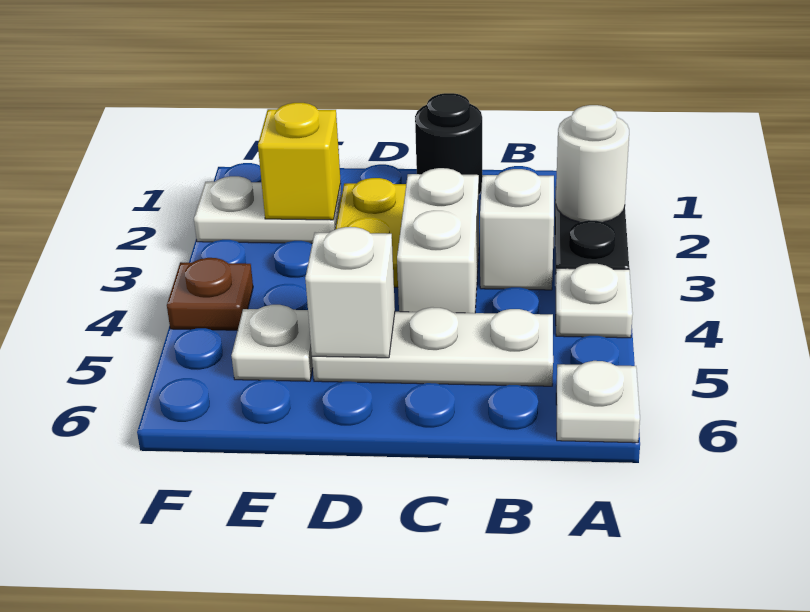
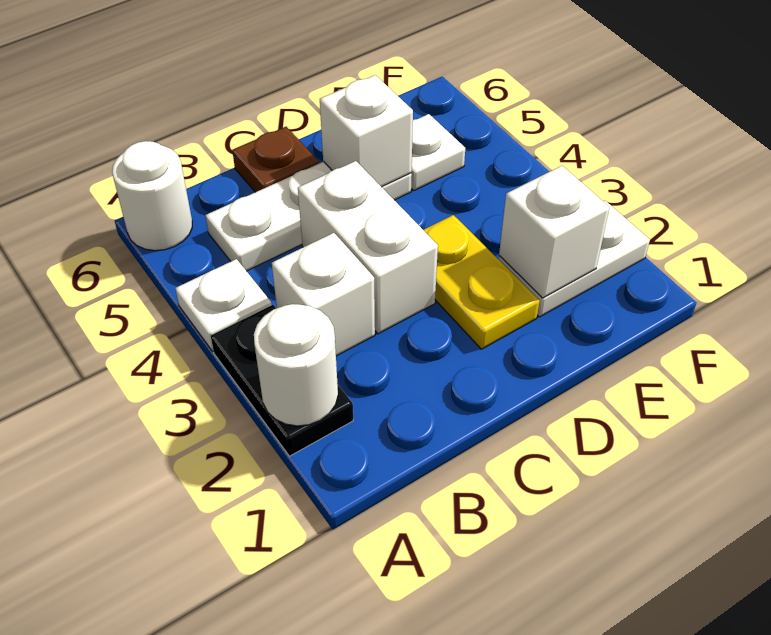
white 1x1 plate [556,361,640,443] -> white 1x1 round brick [112,141,192,251]
black 1x1 round brick [415,93,482,194] -> none
yellow 1x1 brick [258,103,341,220] -> white 1x1 brick [499,166,610,298]
brown 1x1 plate [167,258,253,330] -> brown 1x1 plate moved to [232,127,319,192]

